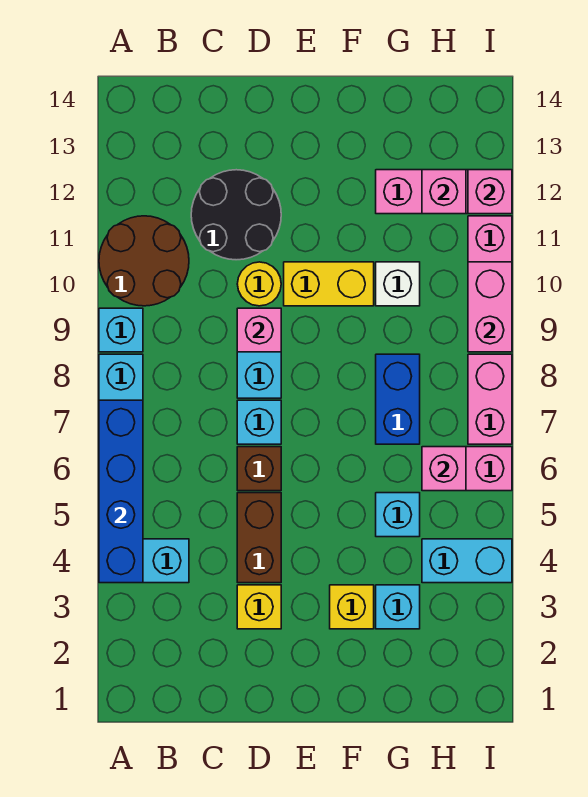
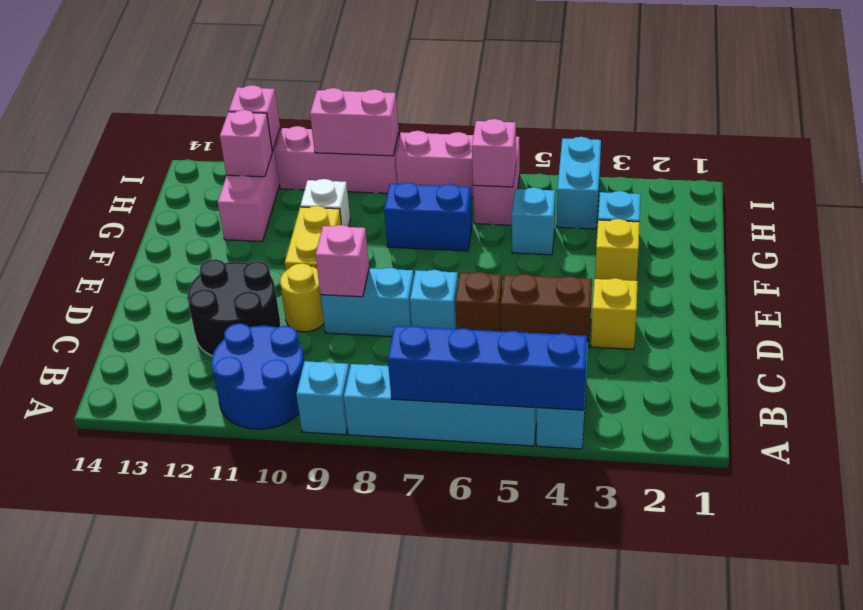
brown 2x2 round brick [99,216,189,306] -> blue 2x2 round brick [212,323,304,429]

